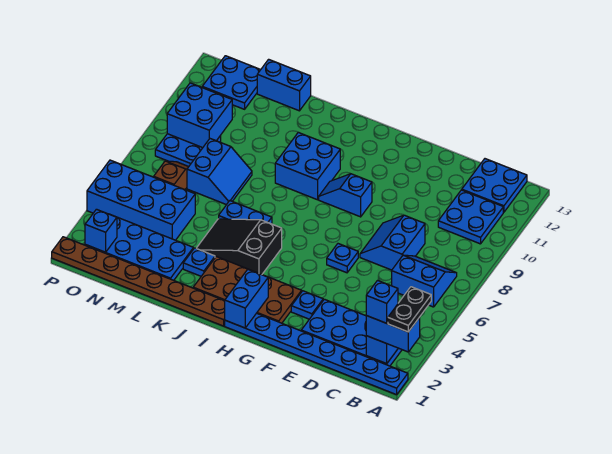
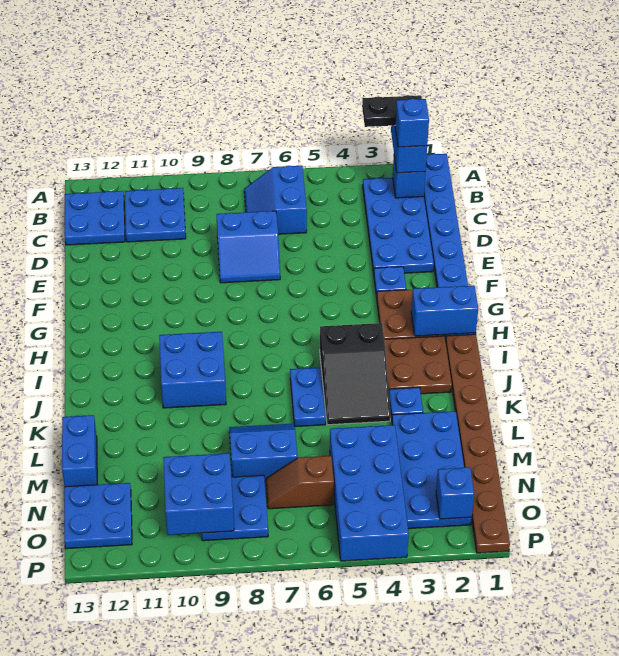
blue 1x1 plate [327,244,358,273] -> none
blue 1x2 slope [319,174,372,217] -> none

